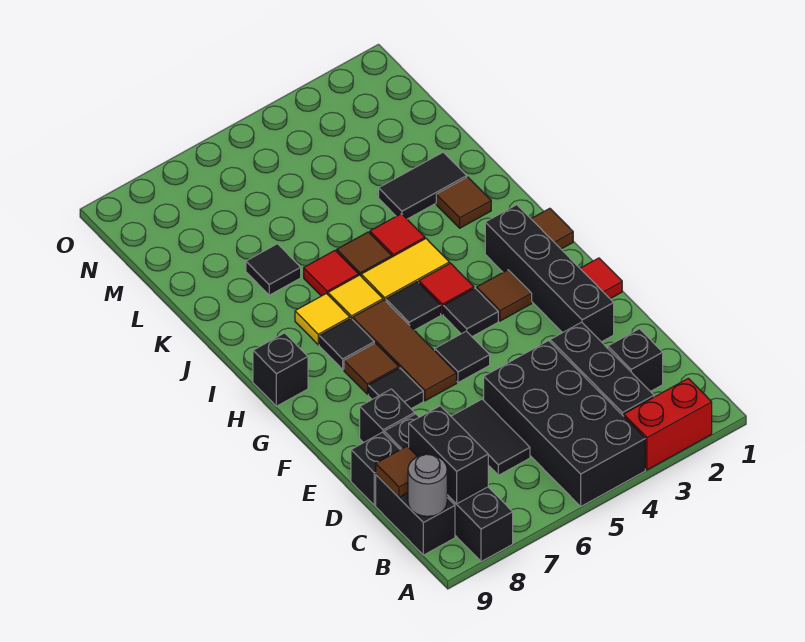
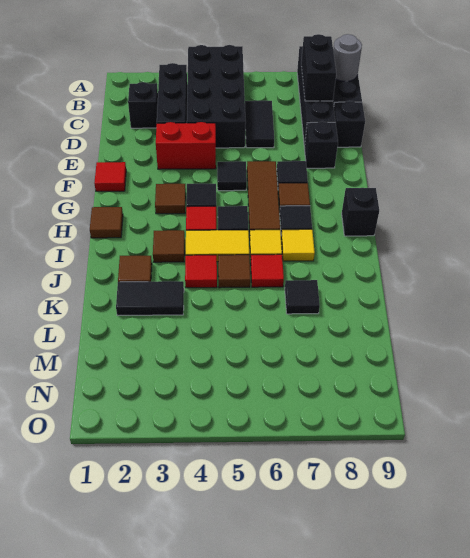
red 1x2 brick [624,378,712,470] -> red 1x2 brick moved to [156,122,216,169]
brown 1x1 tile [376,446,418,497] -> brown 1x1 tile moved to [153,230,185,262]
black 1x4 brick [485,205,614,342] -> none

